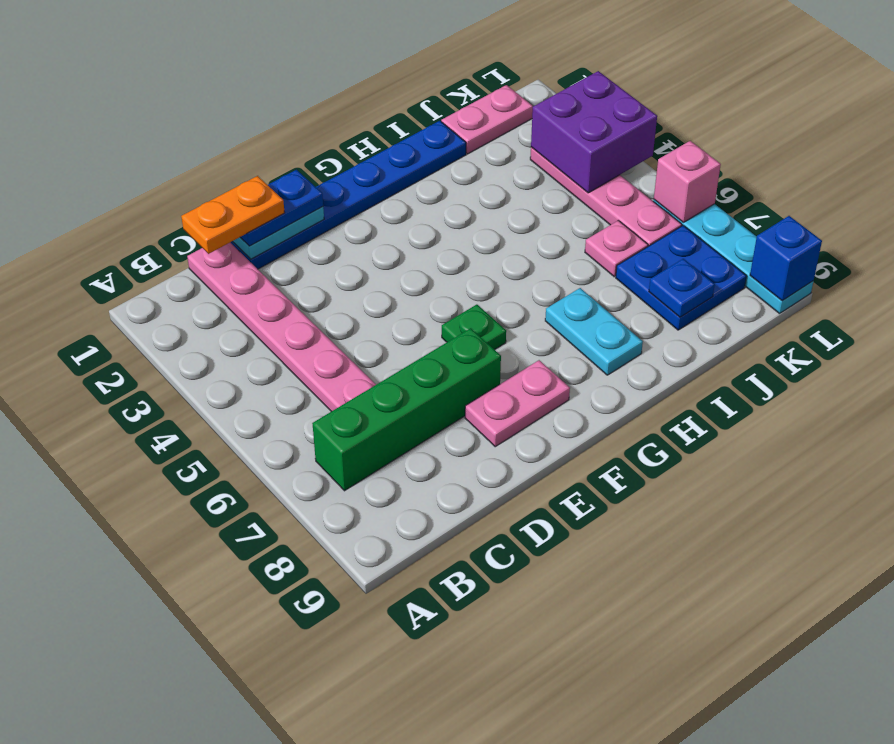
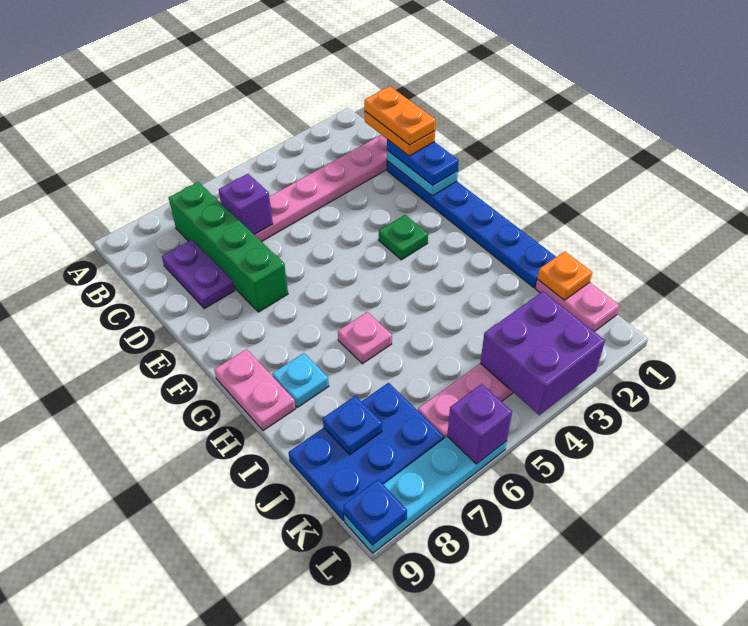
none -> orange 1x2 plate [364,86,436,145]
none -> purple 1x1 brick [218,174,273,235]
none -> purple 1x2 plate [162,240,235,309]
pink 1x2 plate [465,360,570,447] -> pink 1x2 plate moved to [214,349,296,431]
green 1x1 plate [442,305,506,350] -> green 1x1 plate moved to [379,215,428,260]
cyan 1x2 plate [545,288,643,375] -> cyan 1x1 plate [272,353,329,407]
none -> orange 1x1 plate [537,251,592,300]
pink 1x1 plate [585,220,648,277] -> pink 1x1 plate moved to [338,312,392,364]
blue 2x2 plate [616,225,747,330] -> blue 2x3 plate [289,383,444,520]
pink 1x1 brick [654,141,721,222] -> purple 1x1 brick [447,384,512,464]
blue 1x1 brick [750,216,822,301] -> blue 1x1 plate [343,480,407,545]

